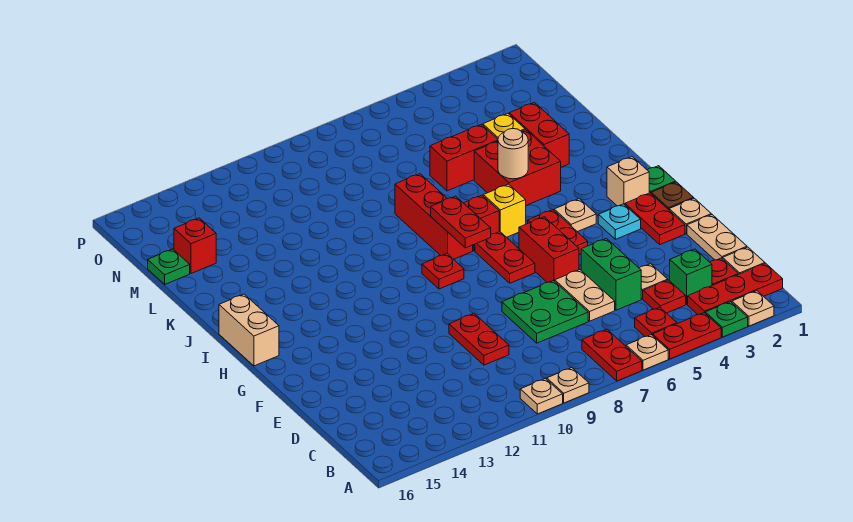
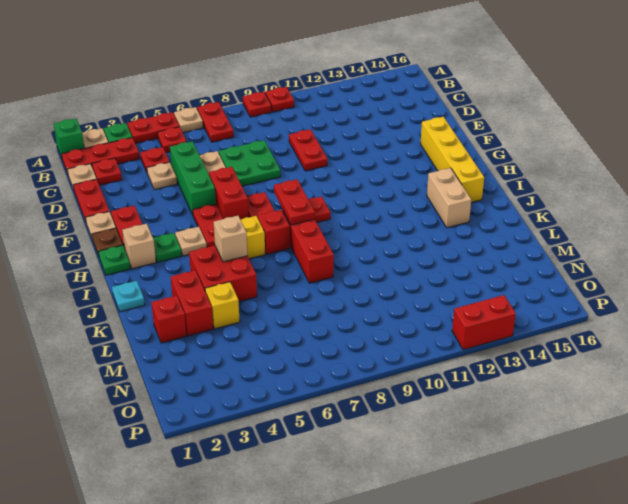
tan 1x1 plate [547,368,589,403] -> red 1x1 plate [243,92,272,117]
tan 1x1 plate [520,379,563,414] -> red 1x1 plate [265,87,294,112]
green 1x1 brick [670,249,712,304] -> green 1x1 brick moved to [54,119,84,158]
tan 1x2 plate [687,215,747,260] -> red 1x2 plate [73,179,109,222]
green 1x2 brick [581,238,641,310] -> green 1x3 brick [170,141,216,215]
none -> yellow 1x4 brick [420,117,484,202]
cyan 1x1 plate [598,204,641,239] -> cyan 1x1 plate moved to [112,281,145,312]
tan 1x2 brick [219,294,279,366] -> tan 1x2 brick moved to [427,168,471,228]
tan 1x1 round brick [498,128,528,179] -> tan 1x1 brick [214,216,247,262]
red 1x2 brick [430,124,498,191] -> red 1x2 brick moved to [452,295,516,350]
red 1x1 brick [174,218,216,274] -> red 1x1 brick moved to [151,295,187,343]
green 1x1 plate [148,249,190,284] -> green 1x1 plate moved to [153,233,182,262]

